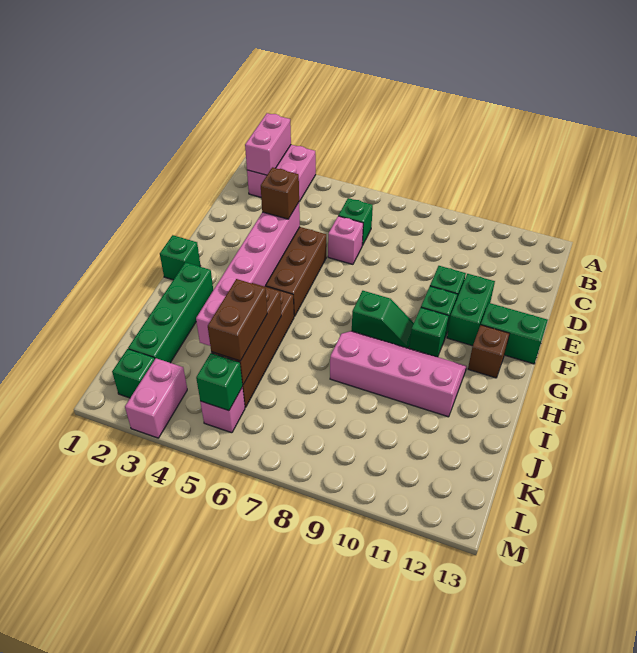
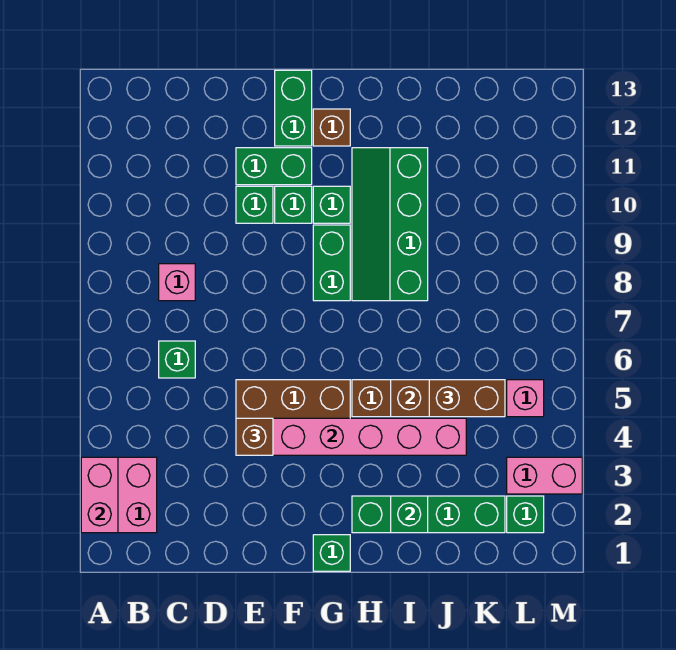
pink 1x2 brick [245,113,291,175] -> pink 1x2 brick turned to [81,457,118,533]
pink 1x1 brick [328,216,363,264] -> pink 1x1 brick moved to [159,264,195,301]
green 1x2 slope [352,291,414,348] -> green 1x2 brick [313,225,350,301]
pink 2x4 slope [330,331,467,417] -> green 2x4 slope [352,148,428,301]
green 1x1 brick [196,353,243,411] -> green 1x1 brick moved to [391,496,428,533]

